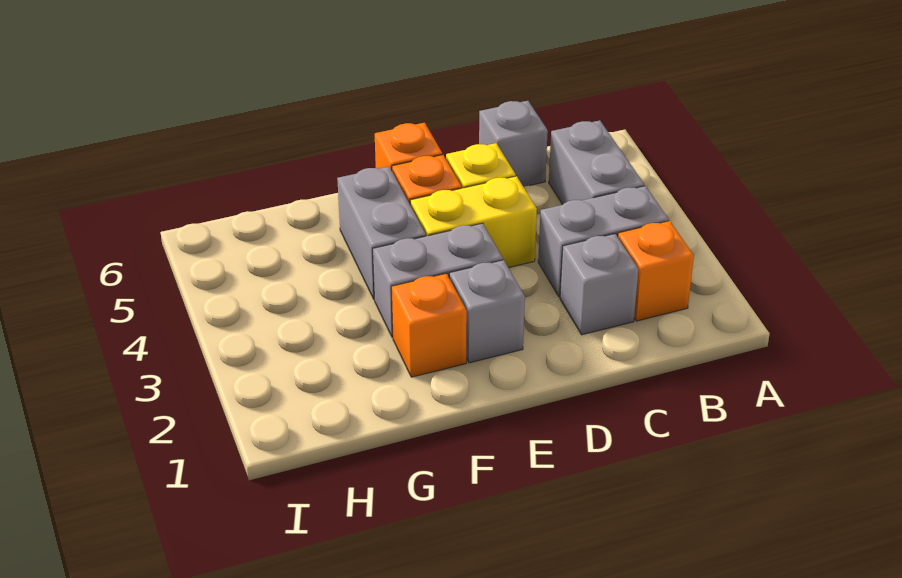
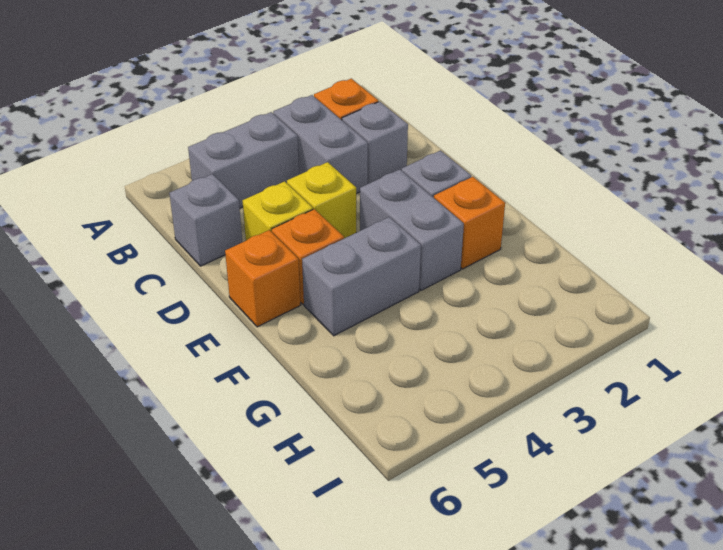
yellow 1x2 brick [410,176,537,268] -> yellow 1x1 brick [287,162,356,238]

